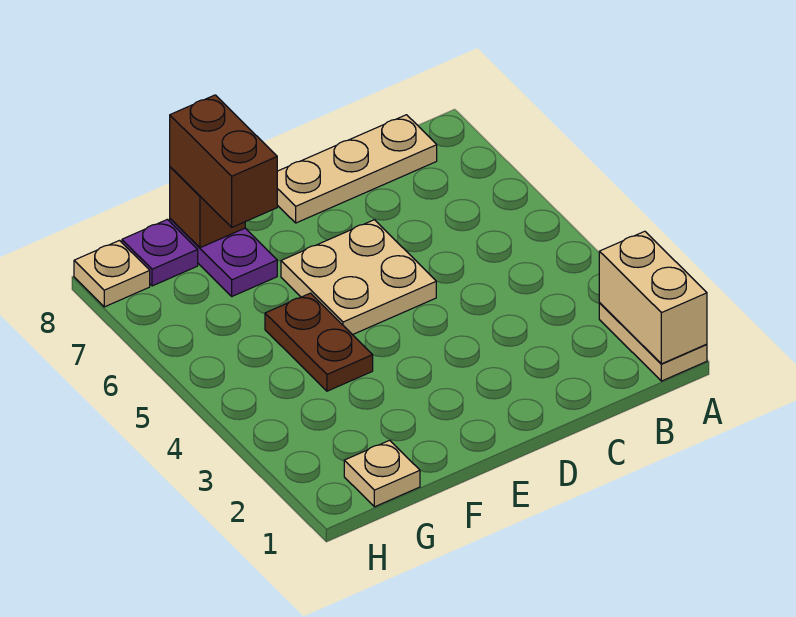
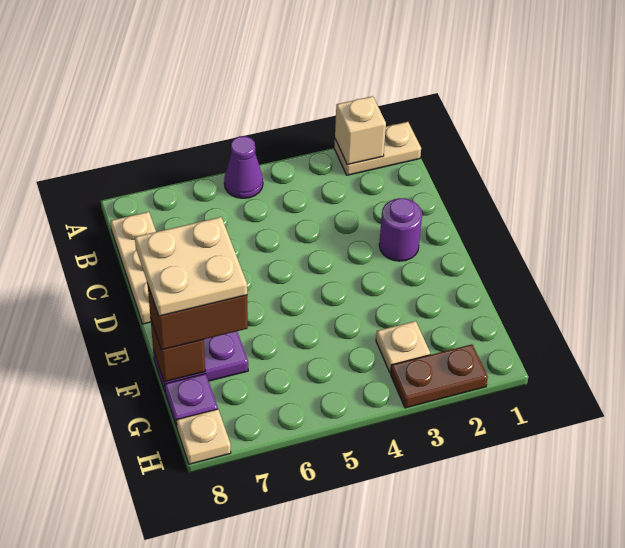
tan 1x2 brick [599,231,707,364] -> tan 1x1 brick [335,96,386,165]
none -> purple 1x1 cone [224,136,263,198]
none -> purple 1x1 round brick [379,198,422,261]
tan 2x2 plate [281,220,436,335] -> tan 2x2 plate moved to [135,217,247,316]
brown 1x2 plate [265,293,373,391] -> brown 1x2 plate moved to [391,344,488,408]
tan 1x1 plate [344,440,420,507] -> tan 1x1 plate moved to [376,321,430,373]

